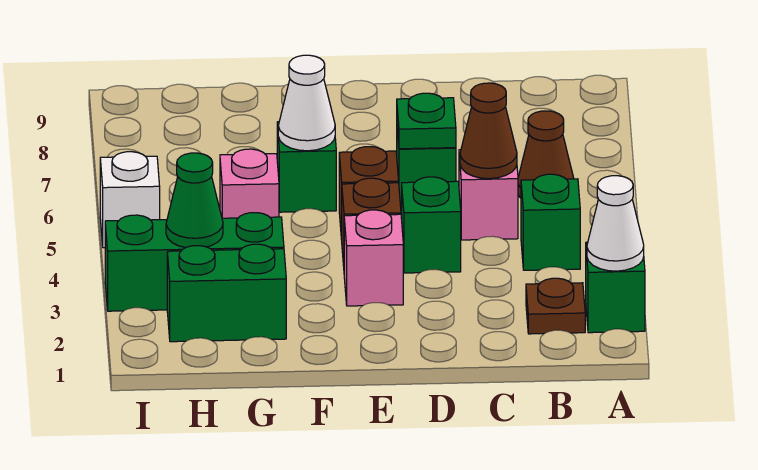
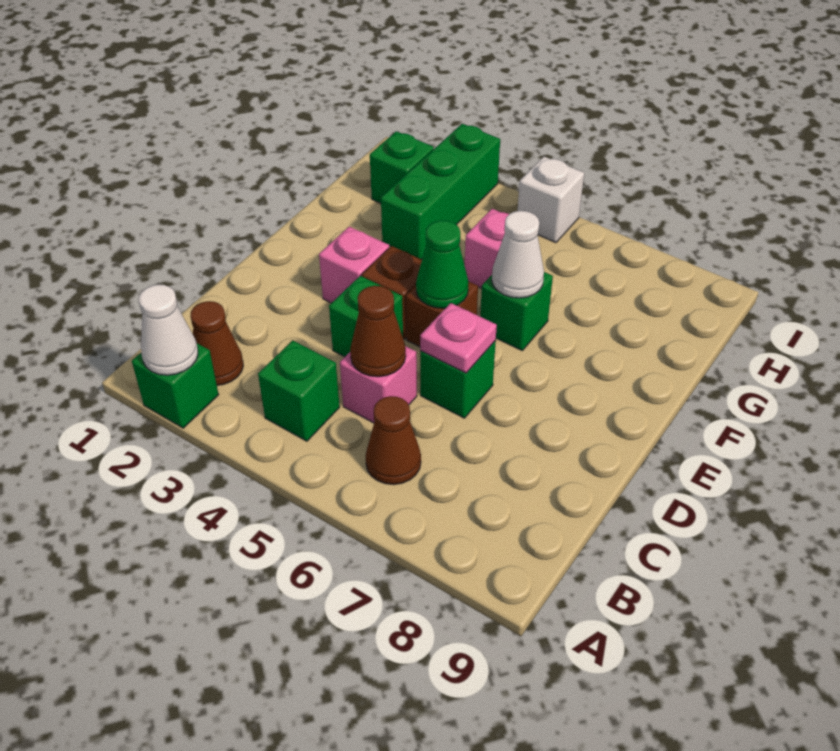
brown 1x1 plate [526,278,585,334] -> brown 1x1 cone [190,301,243,385]
green 1x1 plate [397,93,456,149] -> pink 1x1 plate [420,303,497,373]
green 1x2 brick [167,244,286,342] -> green 1x1 brick [370,131,434,203]
green 1x1 cone [166,153,223,248] -> green 1x1 cone moved to [416,221,469,308]

